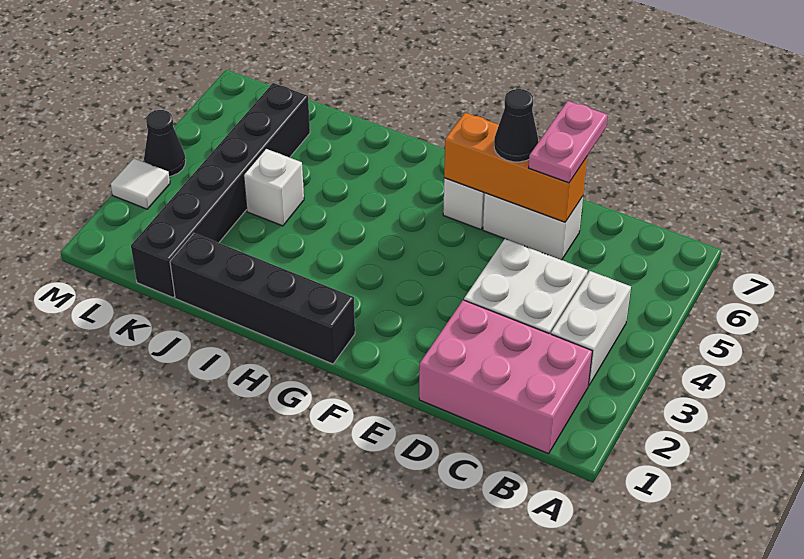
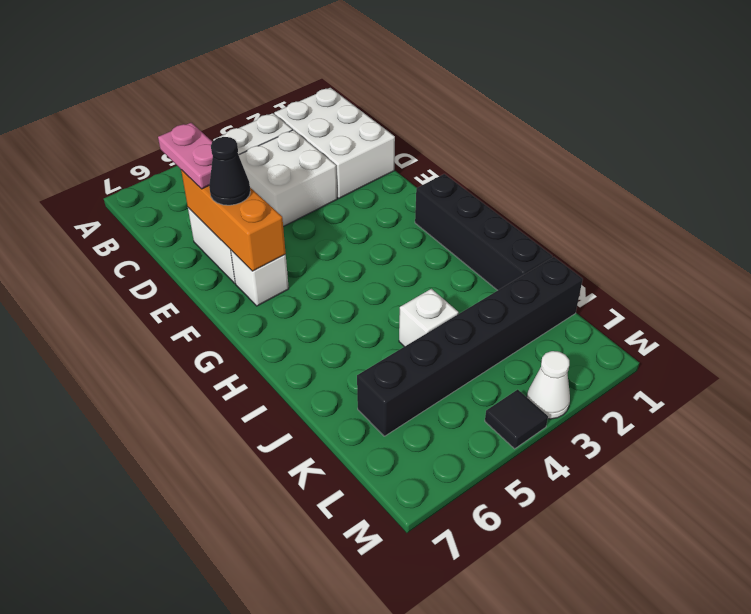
pink 2x3 brick [419,300,592,454] -> white 2x3 brick [274,88,395,198]
pink 1x2 plate [529,101,607,183] -> pink 1x2 plate turned to [158,123,213,189]
white 1x1 tile [111,158,170,209] -> white 1x1 cone [527,351,570,419]
black 1x1 cone [144,110,186,176] -> black 1x1 tile [485,390,548,449]

